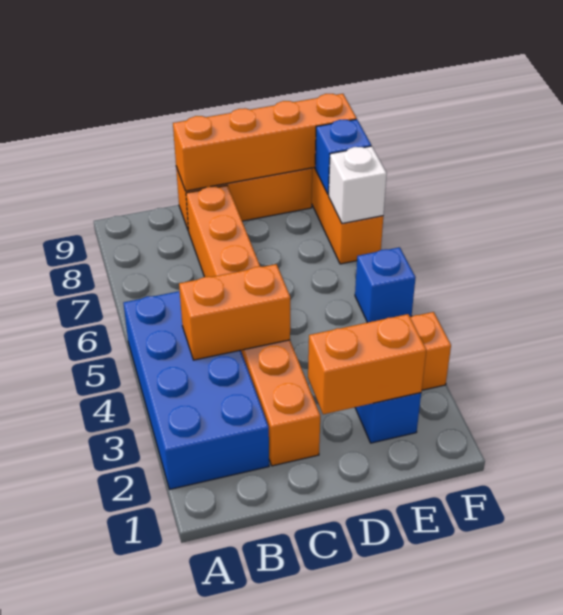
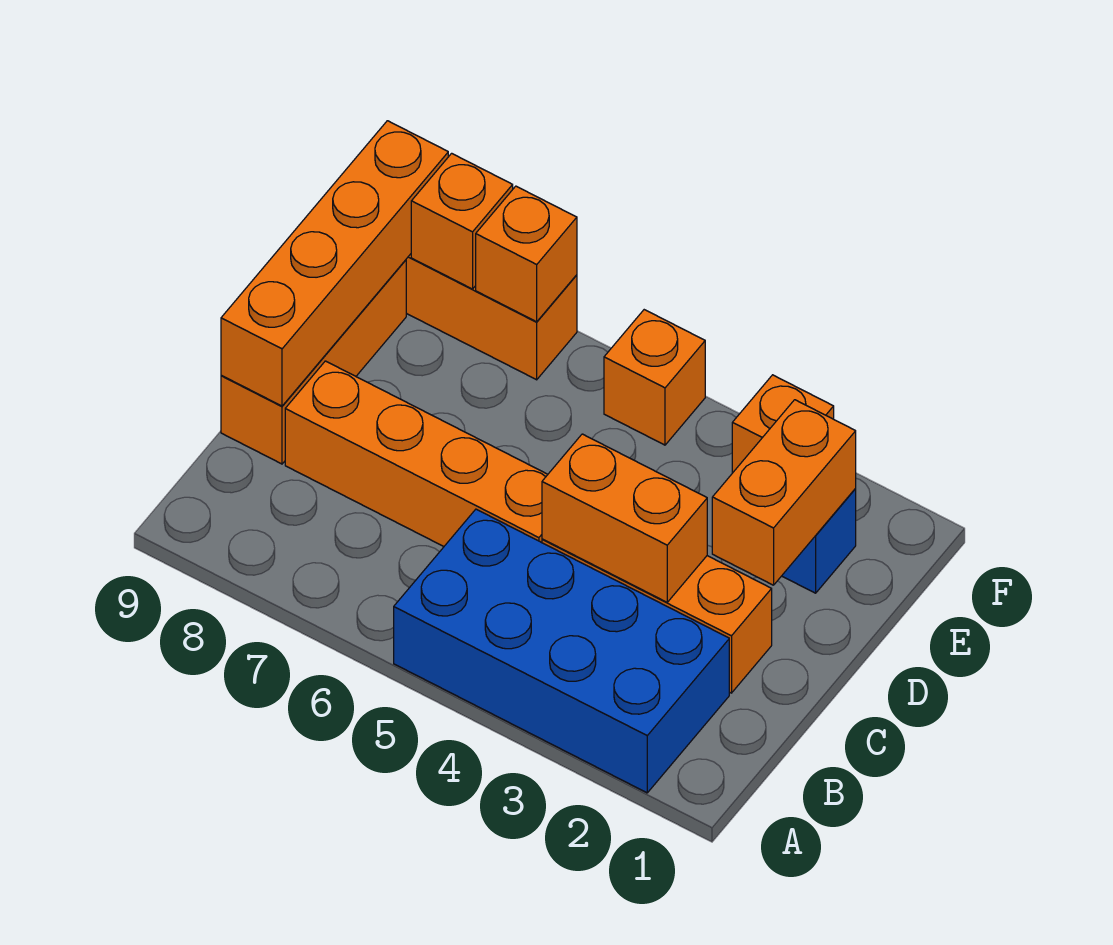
orange 1x2 brick [179,264,290,360] -> orange 1x2 brick turned to [542,434,707,602]
blue 1x1 brick [355,247,416,323] -> orange 1x1 brick [604,310,705,445]
white 1x1 brick [329,146,387,223] -> orange 1x1 brick [476,186,577,322]
blue 1x1 brick [315,119,371,195] -> orange 1x1 brick [411,153,513,289]

